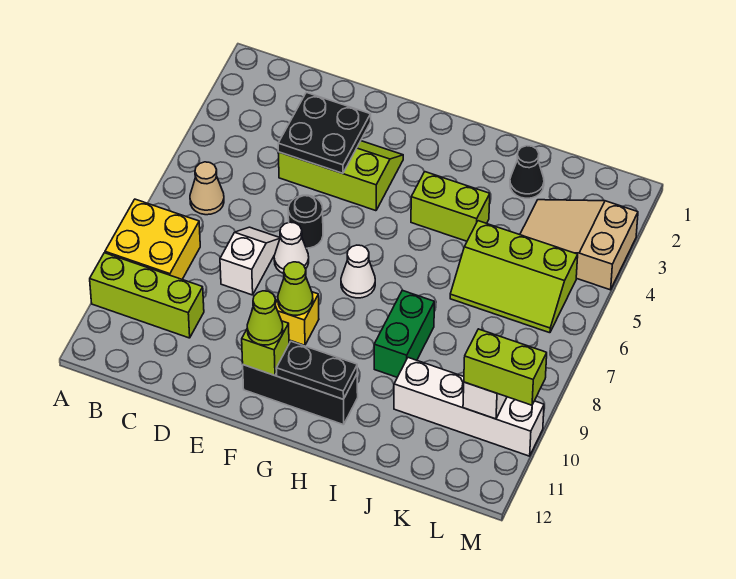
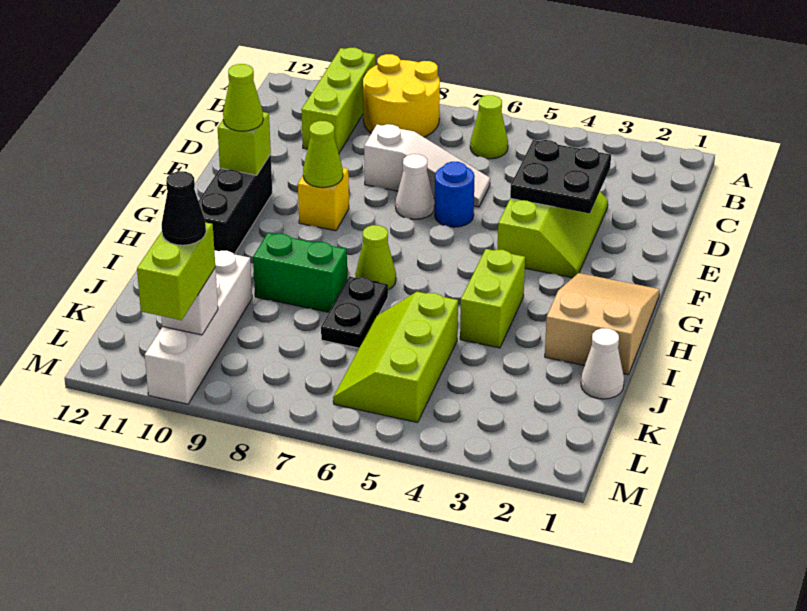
yellow 2x2 brick [105,199,200,279] -> yellow 2x2 round brick [363,54,440,137]
tan 1x1 cone [190,162,224,215] -> lime 1x1 cone [470,95,508,159]
white 1x2 slope [220,227,280,295] -> white 1x3 slope [364,124,490,207]
black 1x1 round brick [288,195,323,248] -> blue 1x1 round brick [435,162,475,227]
white 1x1 cone [341,245,375,298] -> white 1x1 cone moved to [581,328,624,399]
black 1x2 plate [276,341,357,399] -> black 1x2 plate moved to [321,276,388,348]
none -> lime 1x1 cone [355,225,396,290]
black 1x1 cone [510,146,544,198] -> black 1x1 cone moved to [162,171,206,245]
tan 2x3 slope [520,200,638,290] -> tan 2x3 slope moved to [545,273,660,375]

